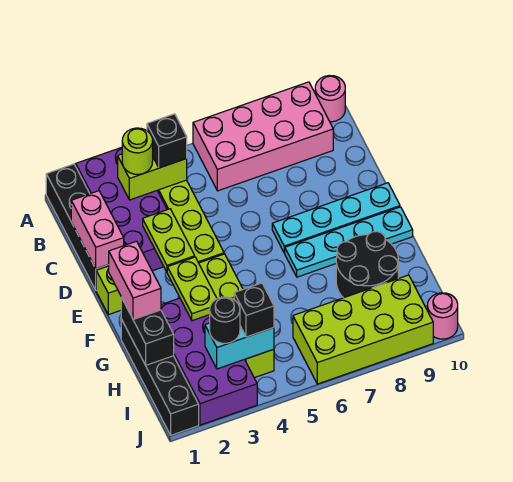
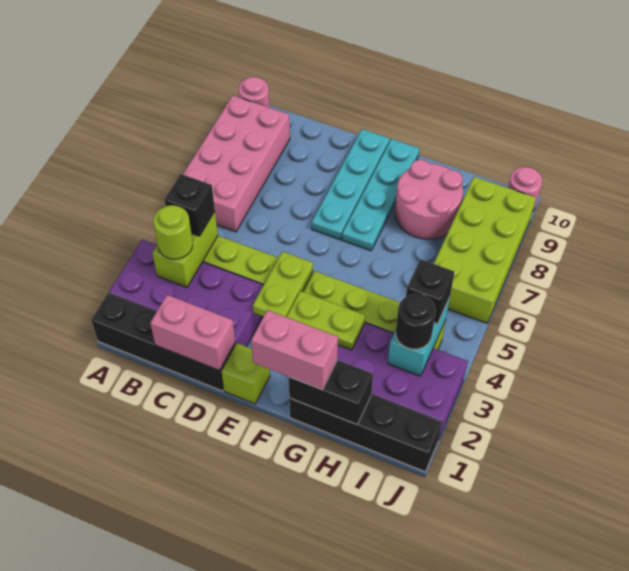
lime 1x2 plate [143,209,195,272] -> lime 1x2 plate turned to [253,251,313,317]
black 2x2 round brick [336,231,398,298] -> pink 2x2 round brick [395,160,463,239]

